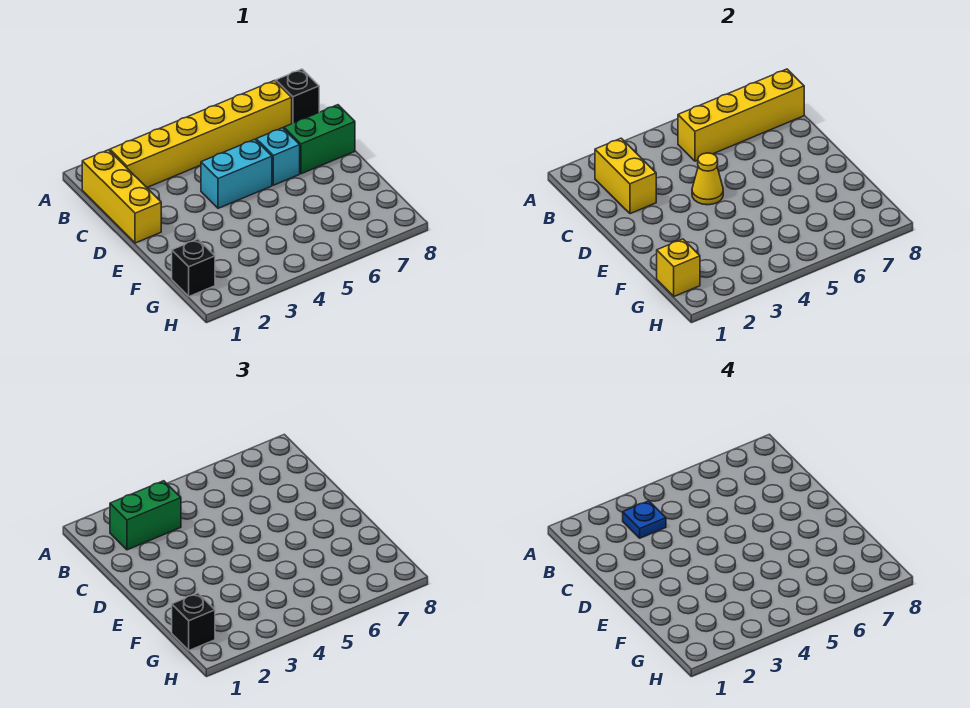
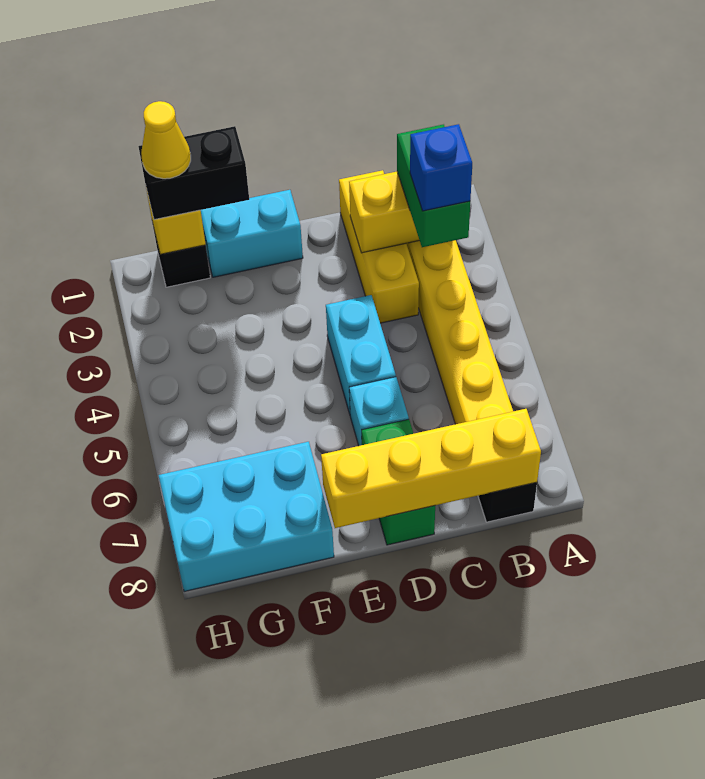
yellow 1x3 brick [82,150,161,243] -> yellow 1x3 brick turned to [339,170,419,323]
blue 1x1 plate [623,501,666,538] -> blue 1x1 brick [410,124,472,211]
yellow 1x4 brick [678,69,804,161] -> yellow 1x4 brick turned to [321,409,541,528]
yellow 1x1 cone [692,153,723,205] -> yellow 1x1 cone moved to [141,101,191,179]
none -> cyan 1x2 brick [201,190,303,277]
none -> cyan 2x3 brick [159,442,334,592]
black 1x1 brick [172,593,215,650] -> black 1x2 brick [138,126,249,220]

